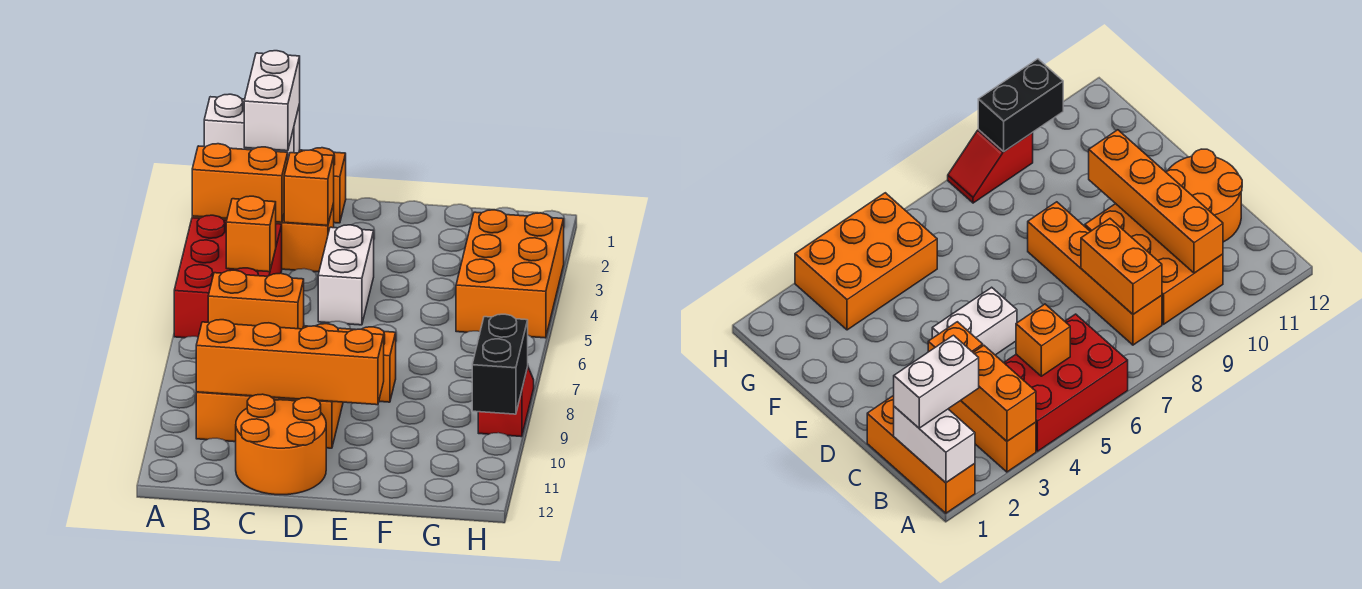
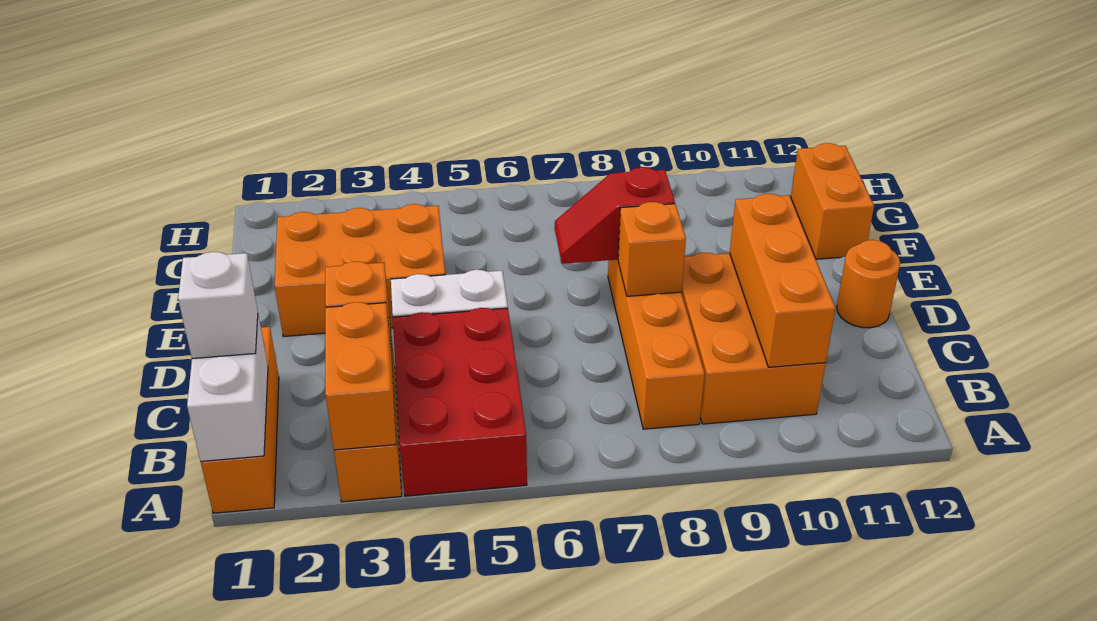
red 2x3 brick [174,215,282,338] -> red 2x3 brick turned to [393,308,527,496]
white 1x2 brick [244,51,300,151] -> white 1x1 brick [178,252,258,359]
orange 1x1 brick [226,196,276,272] -> orange 1x1 brick moved to [618,202,686,296]
orange 1x2 brick [208,270,304,329] -> orange 1x2 brick moved to [791,143,874,259]
orange 1x4 brick [196,320,384,405] -> orange 1x3 brick [730,194,835,367]
orange 2x2 round brick [236,394,326,495] -> orange 1x1 round brick [837,240,900,328]
orange 2x3 brick [456,210,564,338] -> orange 2x3 brick moved to [275,204,445,337]
red 1x2 slope [478,367,534,437] -> red 1x2 slope moved to [555,167,675,264]
black 1x2 brick [472,314,528,414] -> none

